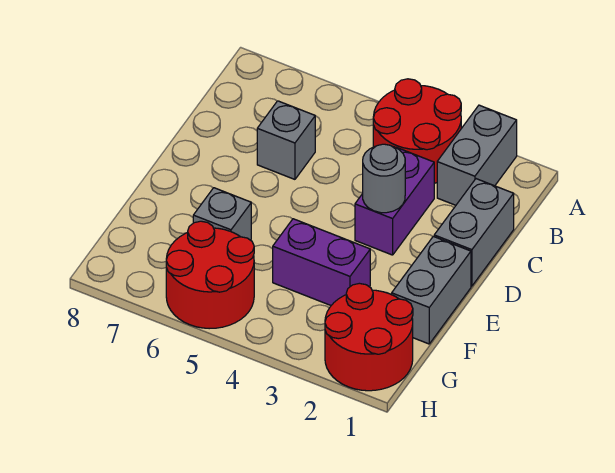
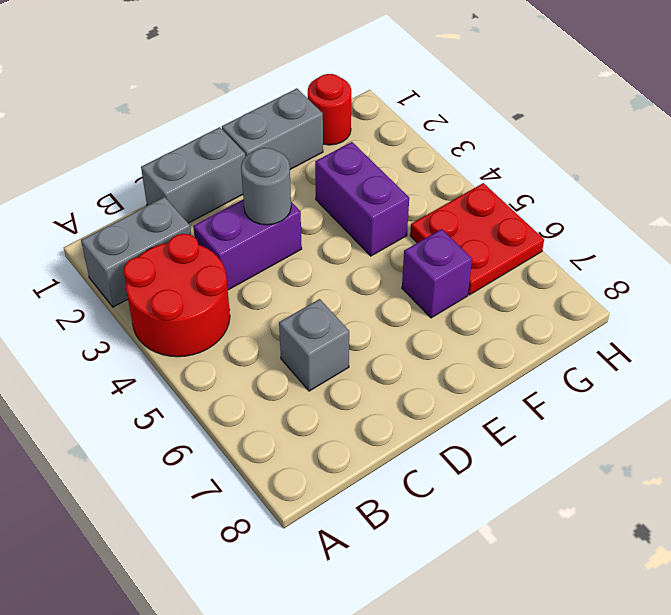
grey 1x1 brick [193,188,251,240] -> purple 1x1 brick [402,229,472,318]
red 2x2 round brick [325,283,413,391] -> red 1x1 round brick [308,74,351,145]
red 2x2 round brick [166,221,254,329] -> red 2x2 plate [410,183,544,295]

